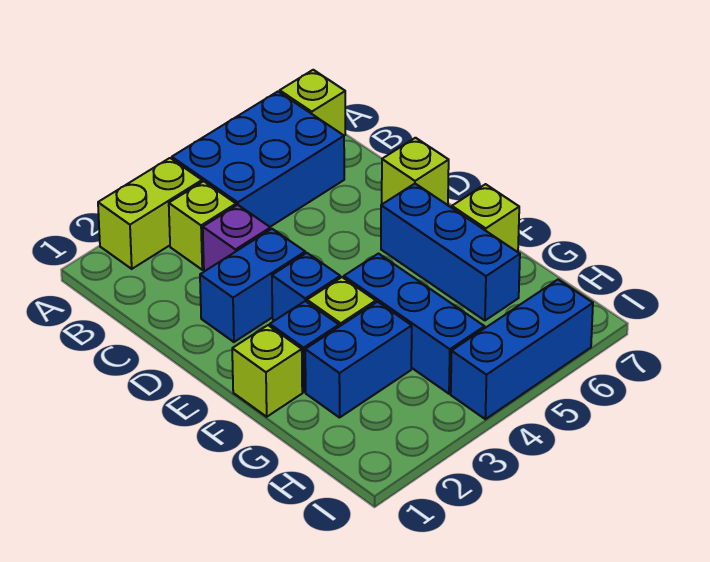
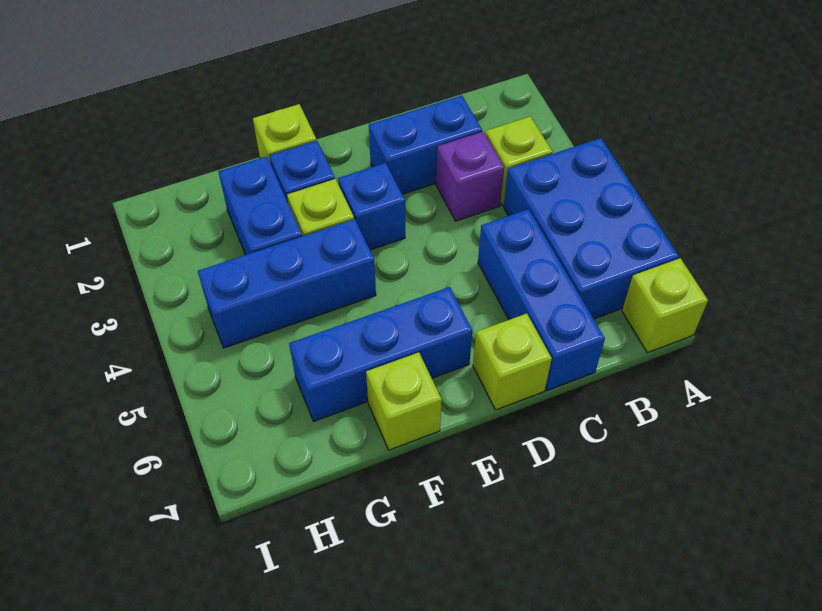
lime 1x2 brick [98,158,202,269] -> none
blue 1x2 brick [200,229,305,342] -> blue 1x2 brick turned to [369,96,482,194]
blue 1x3 brick [451,280,593,419] -> blue 1x3 brick moved to [478,209,605,390]

